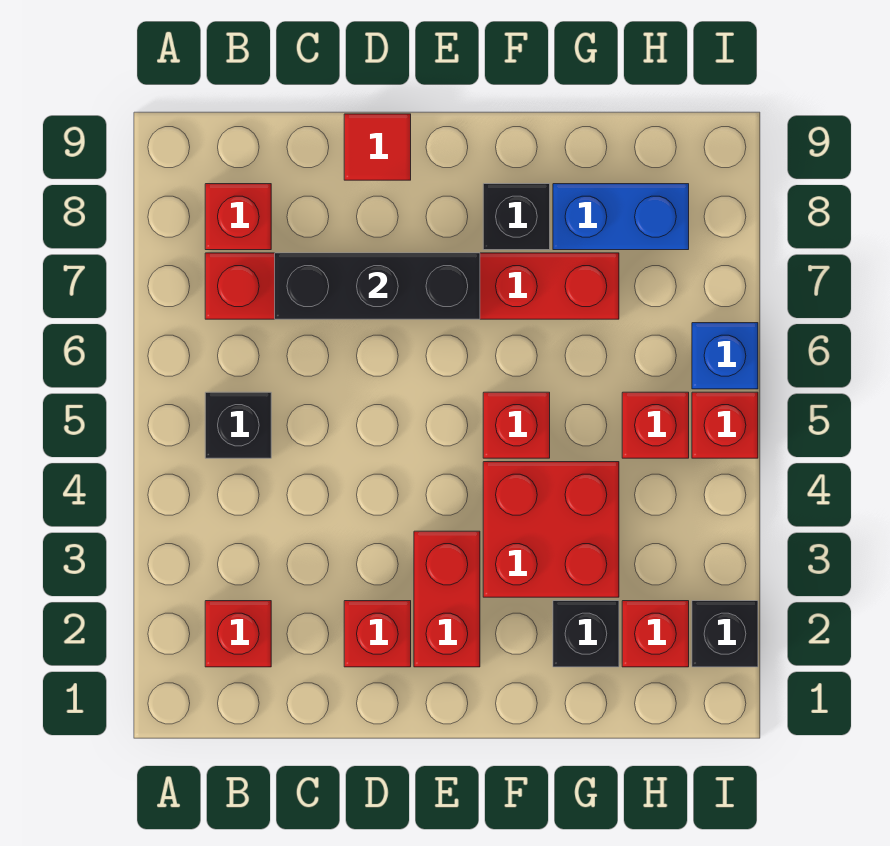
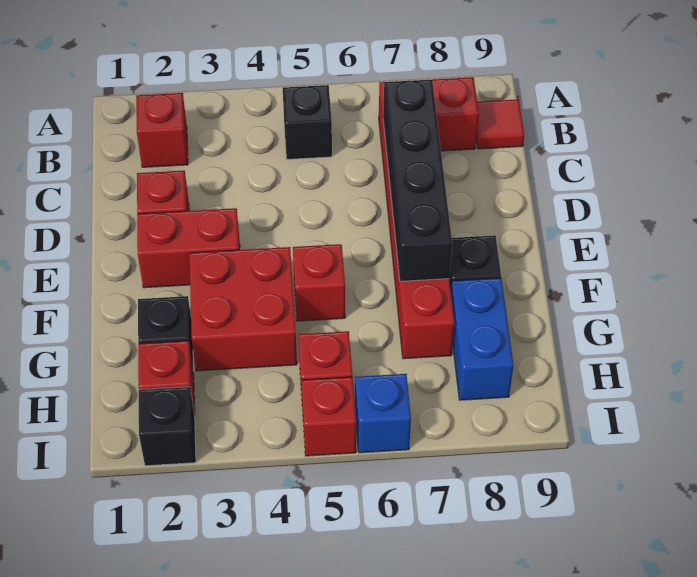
black 1x3 brick [275,253,480,319] -> black 1x4 brick [383,80,452,281]
red 1x1 tile [344,114,411,180] -> red 1x1 tile moved to [476,99,524,149]

